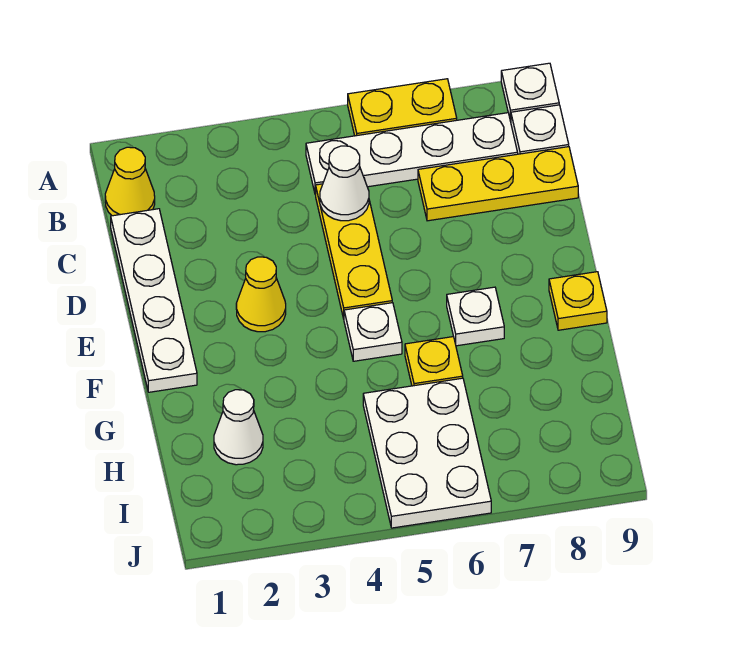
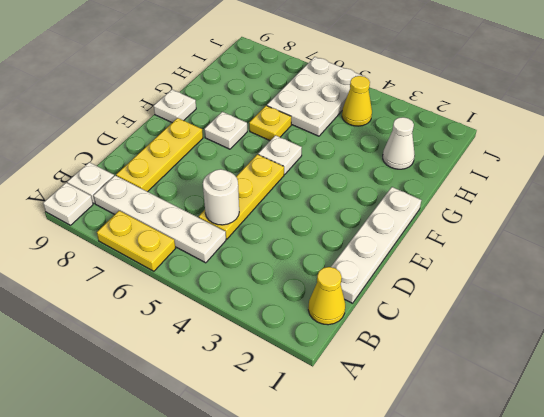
white 1x1 cone [320,146,369,221] -> white 1x1 round brick [203,169,239,225]
yellow 1x3 plate [418,147,578,221] -> yellow 1x3 plate turned to [116,118,203,192]
yellow 1x1 cone [236,257,286,332] -> yellow 1x1 cone moved to [342,76,372,126]
yellow 1x1 plate [549,272,607,330] -> white 1x1 plate [154,90,196,123]

